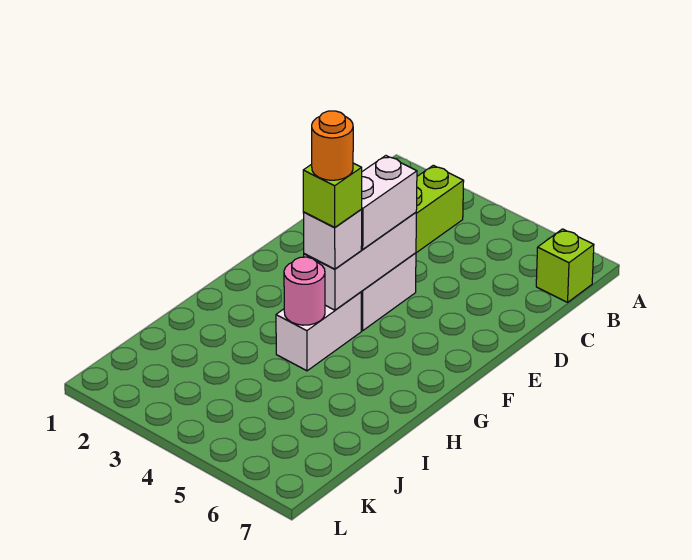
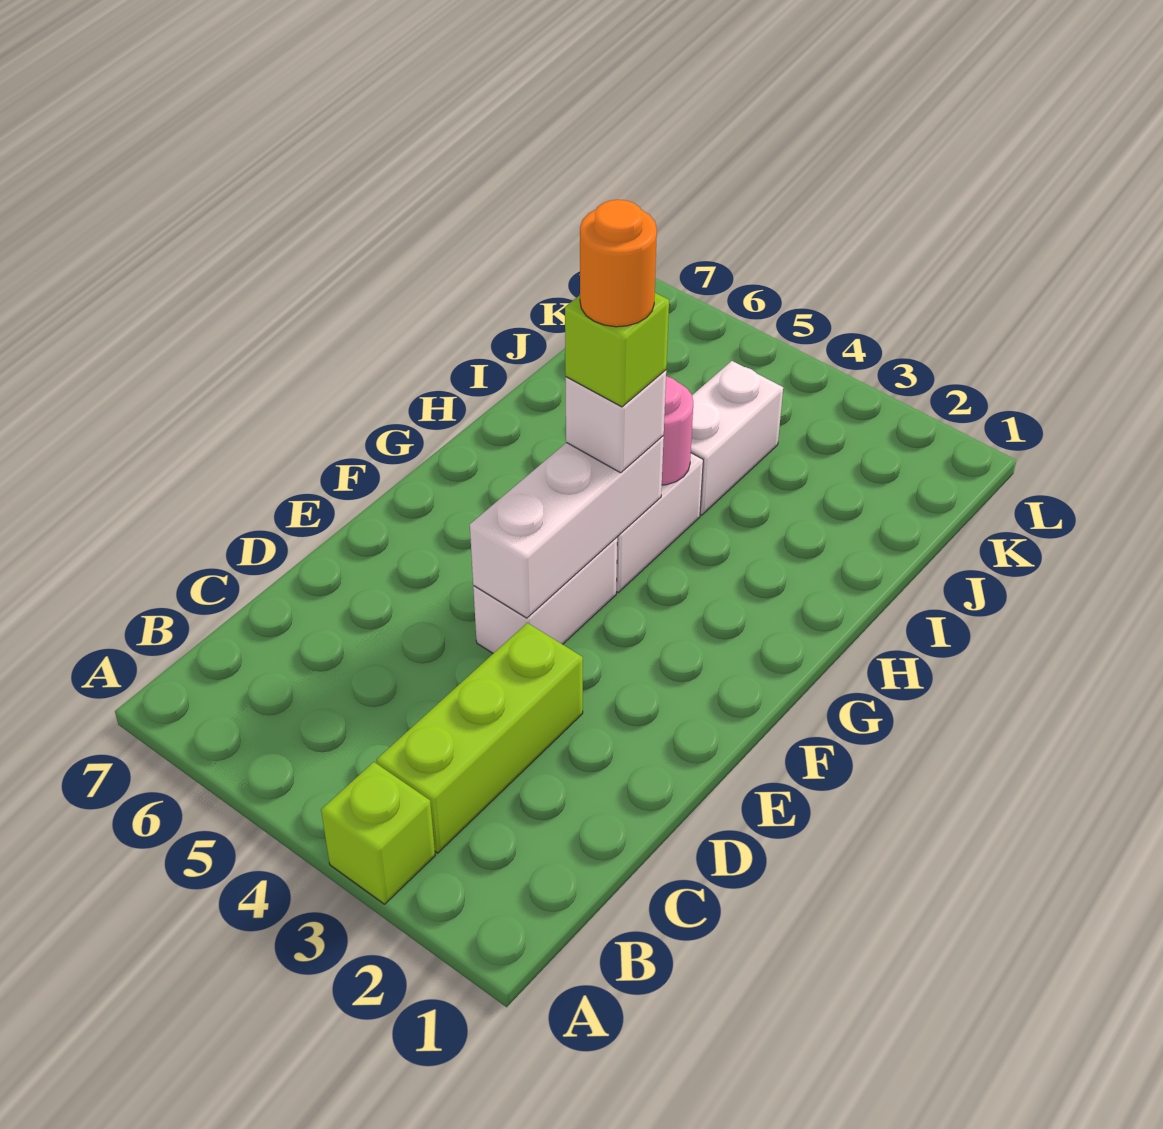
lime 1x1 brick [536,229,594,302] -> lime 1x1 brick moved to [321,762,435,904]
white 1x2 brick [361,156,417,249] -> white 1x2 brick moved to [691,361,783,515]

